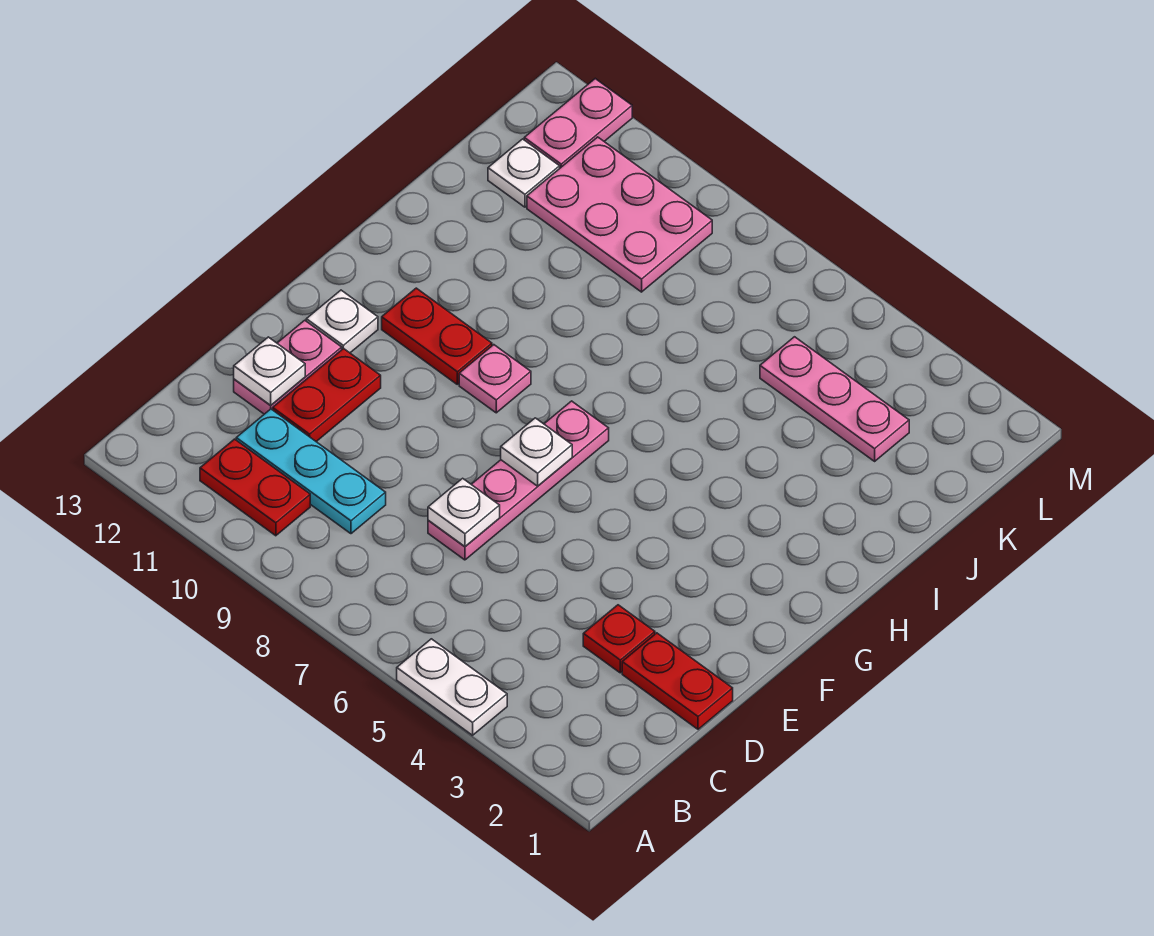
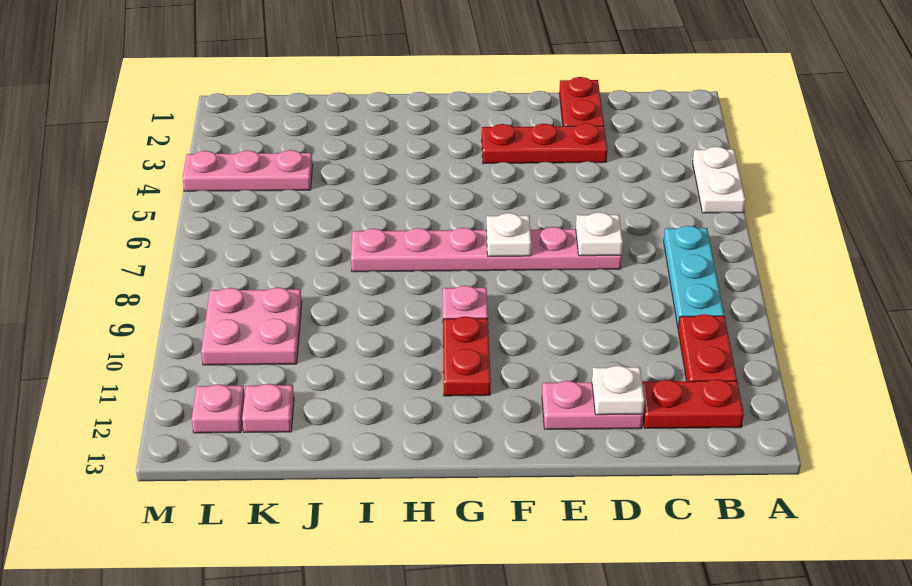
cyan 1x3 plate [236,409,386,534] -> cyan 1x3 plate moved to [664,226,724,327]
red 1x1 plate [583,605,655,673] -> red 1x3 plate [482,123,607,164]
pink 1x4 plate [428,401,609,560] -> pink 1x6 plate [351,227,622,272]
red 1x2 plate [273,348,381,442] -> red 1x2 plate moved to [642,379,744,428]
white 1x1 plate [306,290,378,353] -> none
pink 1x3 plate [760,337,909,461] -> pink 1x3 plate turned to [183,150,313,191]
pink 2x3 plate [527,137,712,292] -> pink 2x2 plate [201,287,302,365]
white 1x1 plate [488,139,560,207] -> pink 1x1 plate [242,384,294,433]
pink 1x2 plate [524,79,632,168] -> pink 1x1 plate [192,384,245,433]

